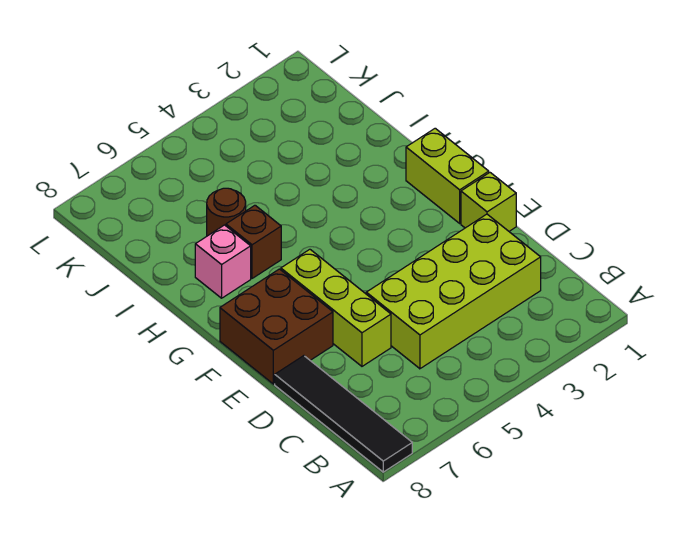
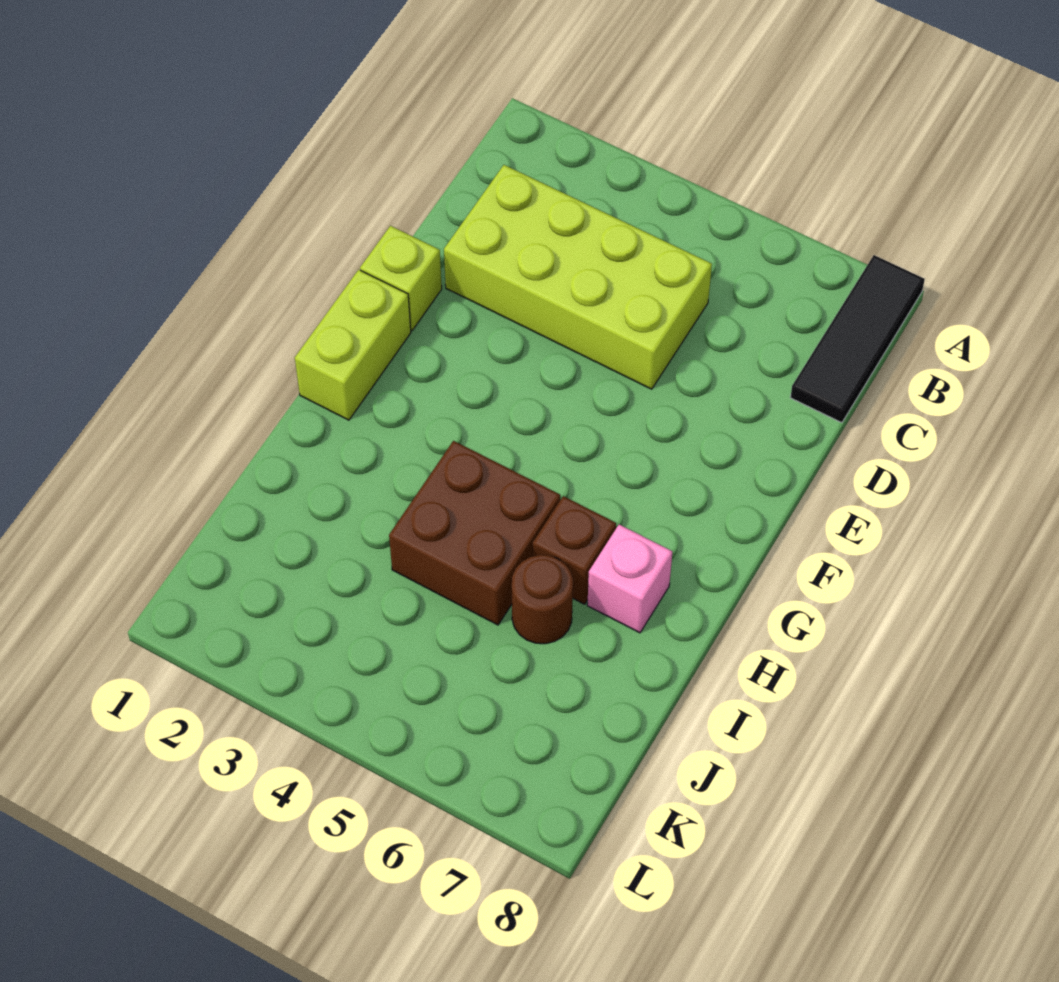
black 1x4 tile [275,356,412,472] -> black 1x3 tile [790,255,925,423]
lime 1x3 brick [281,249,391,366] -> none
brown 2x2 brick [220,269,333,384] -> brown 2x2 brick moved to [389,441,560,625]

